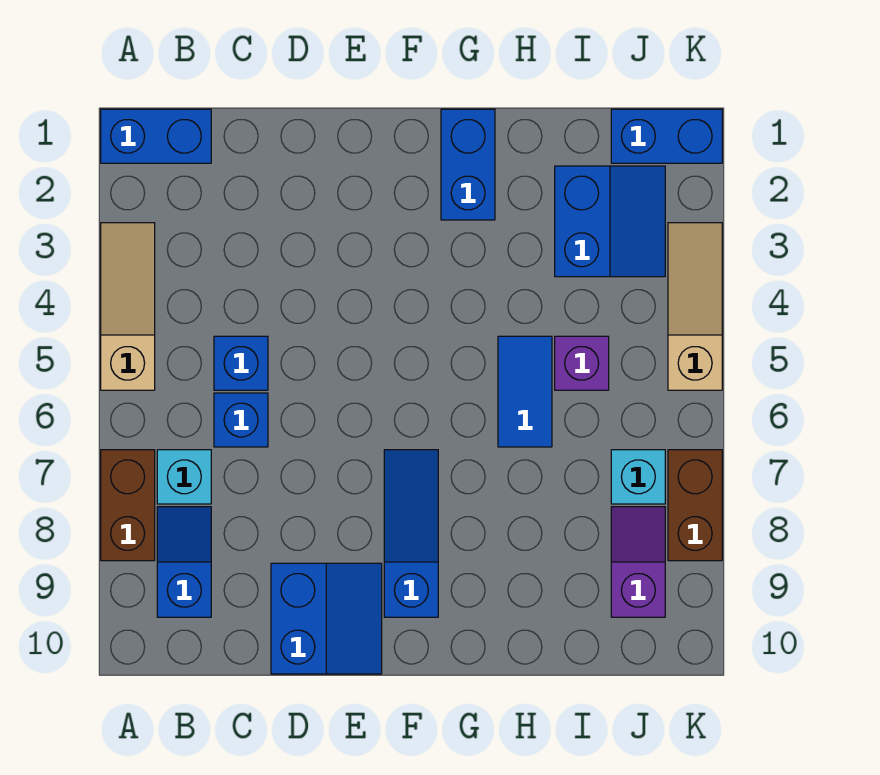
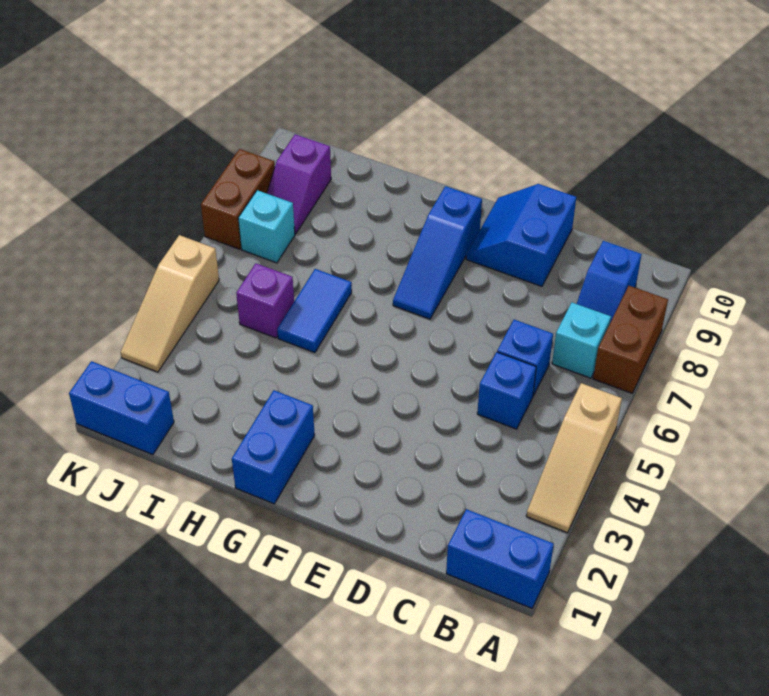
blue 2x2 slope [555,166,665,277] -> none

